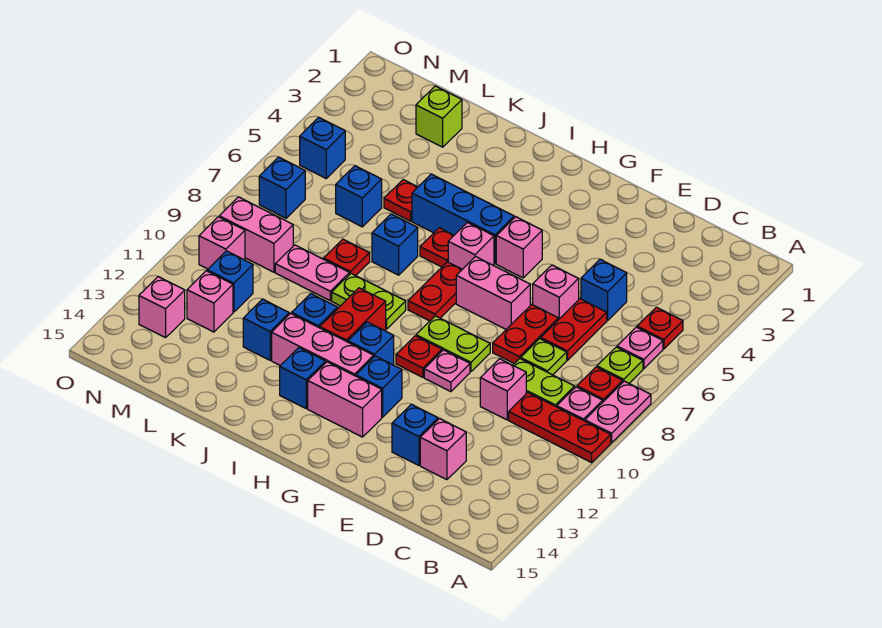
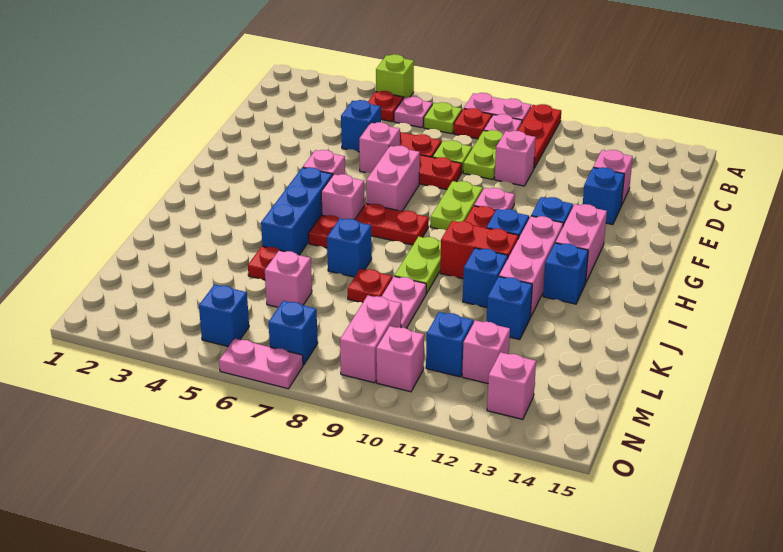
lime 1x1 brick [416,86,462,147] -> lime 1x1 brick moved to [376,54,414,98]
blue 1x1 brick [336,166,382,227] -> pink 1x1 brick [265,251,312,307]
none -> pink 1x2 plate [219,338,303,389]

